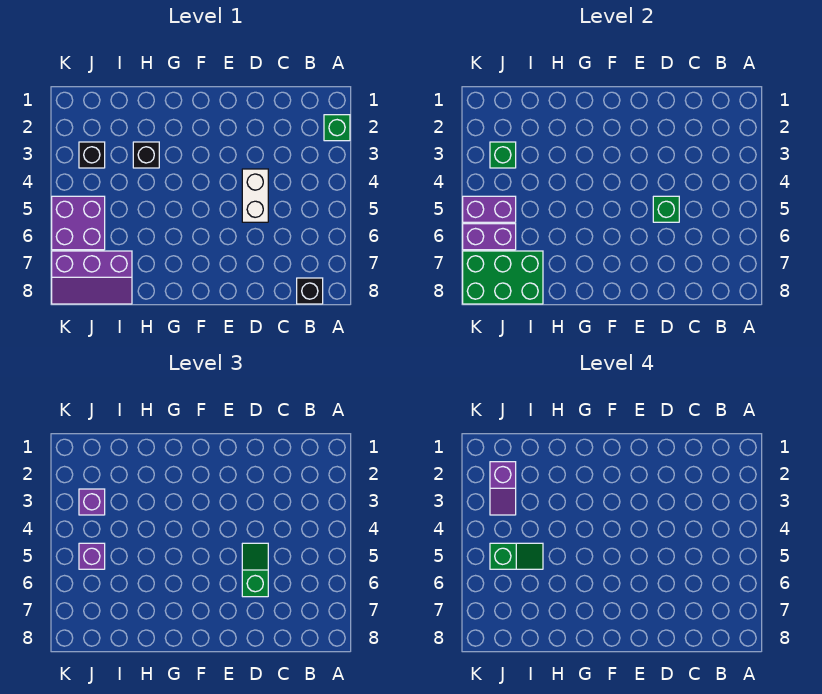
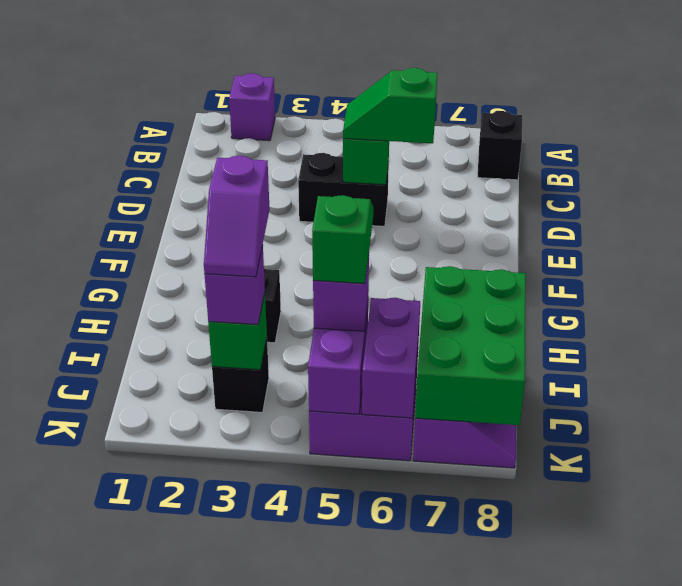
green 1x1 brick [324,115,350,141] -> purple 1x1 brick [229,73,275,141]
white 1x2 brick [242,169,268,222] -> black 1x2 brick [298,153,389,226]
purple 1x2 slope [490,462,516,515] -> purple 1x2 slope turned to [204,156,270,277]

